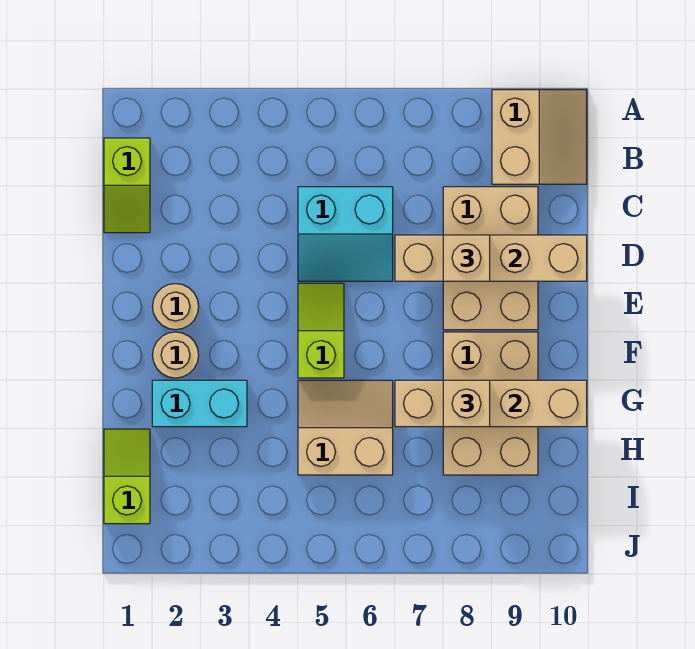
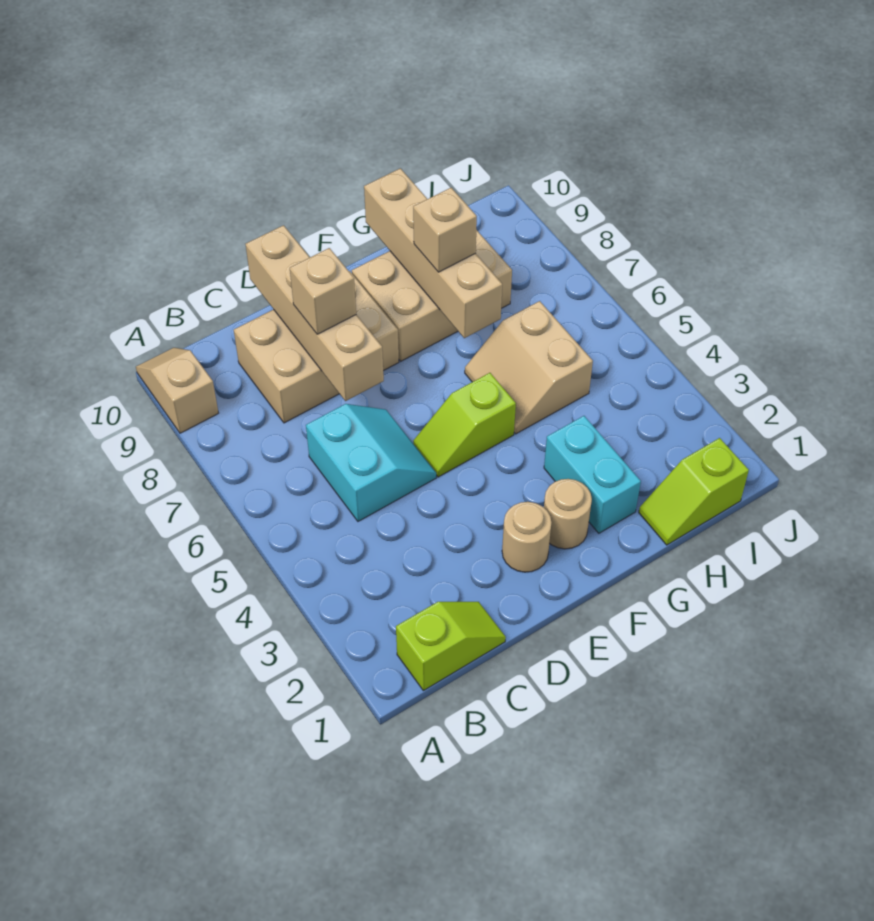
tan 2x2 slope [492,90,587,184] -> tan 1x2 slope [136,348,218,433]

